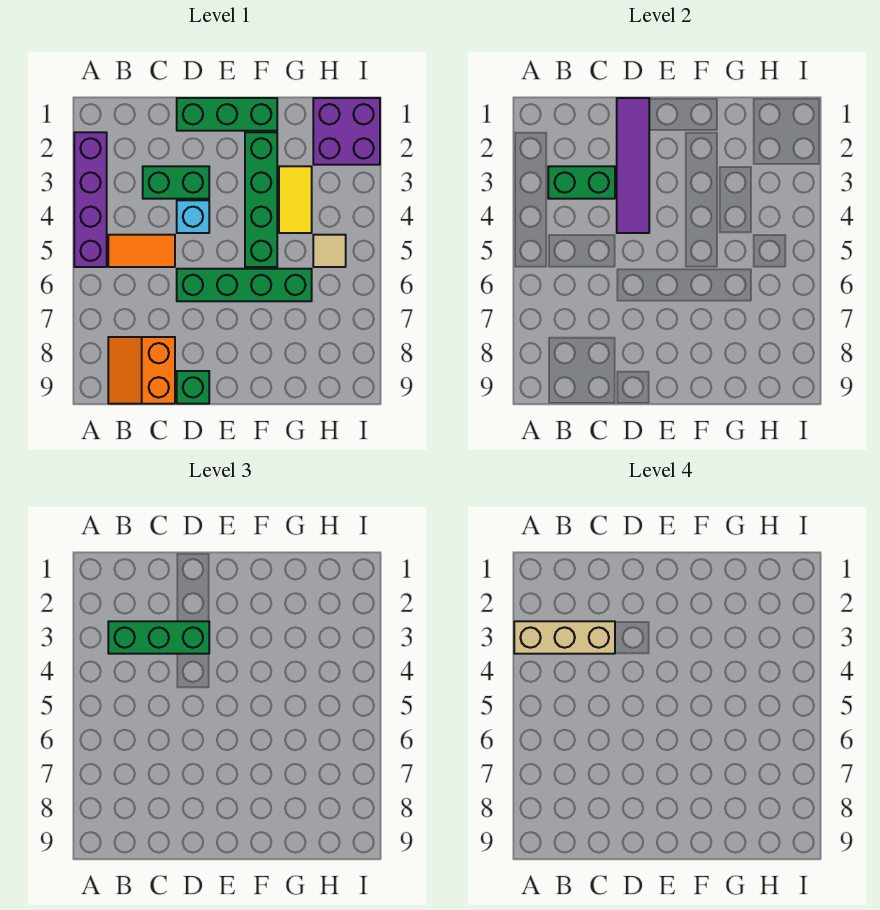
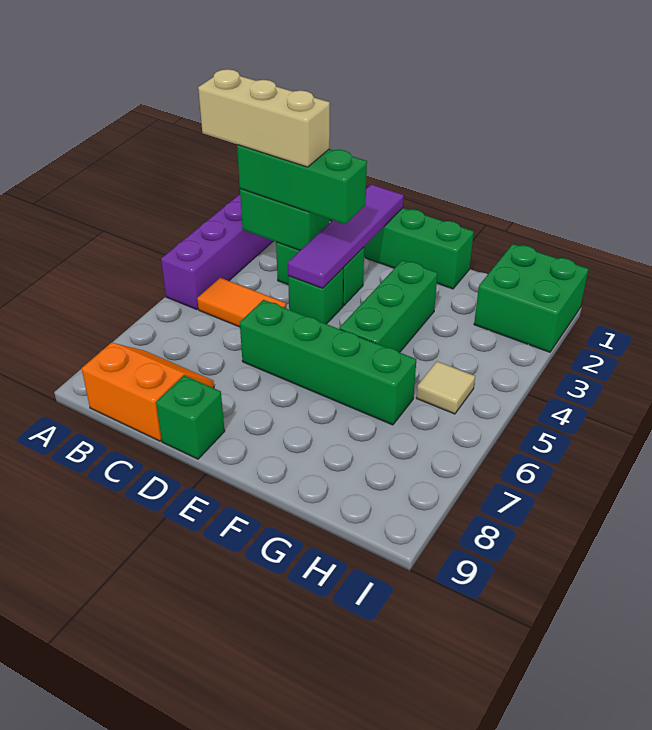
orange 2x2 slope [108,337,175,404] -> orange 2x2 slope turned to [82,343,214,441]
cyan 1x1 brick [177,200,209,233] -> green 1x1 brick [288,268,343,324]
green 1x4 brick [245,132,277,267] -> green 1x3 brick [339,260,438,352]
yellow 1x2 tile [279,166,312,233] -> none
purple 2x2 brick [313,98,380,165] -> green 2x2 brick [474,244,588,352]

